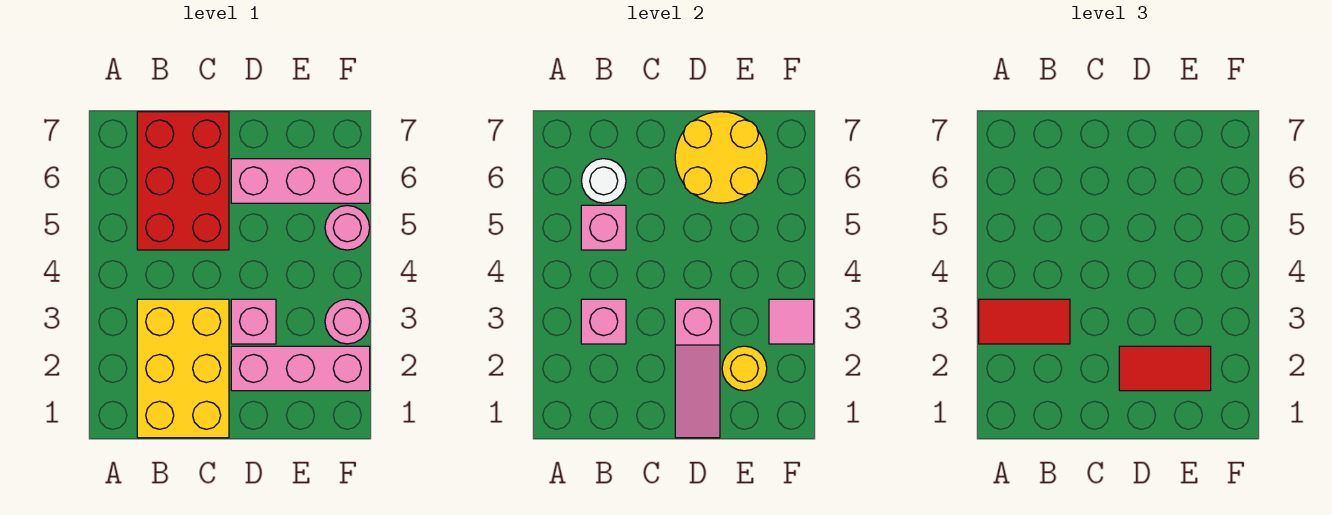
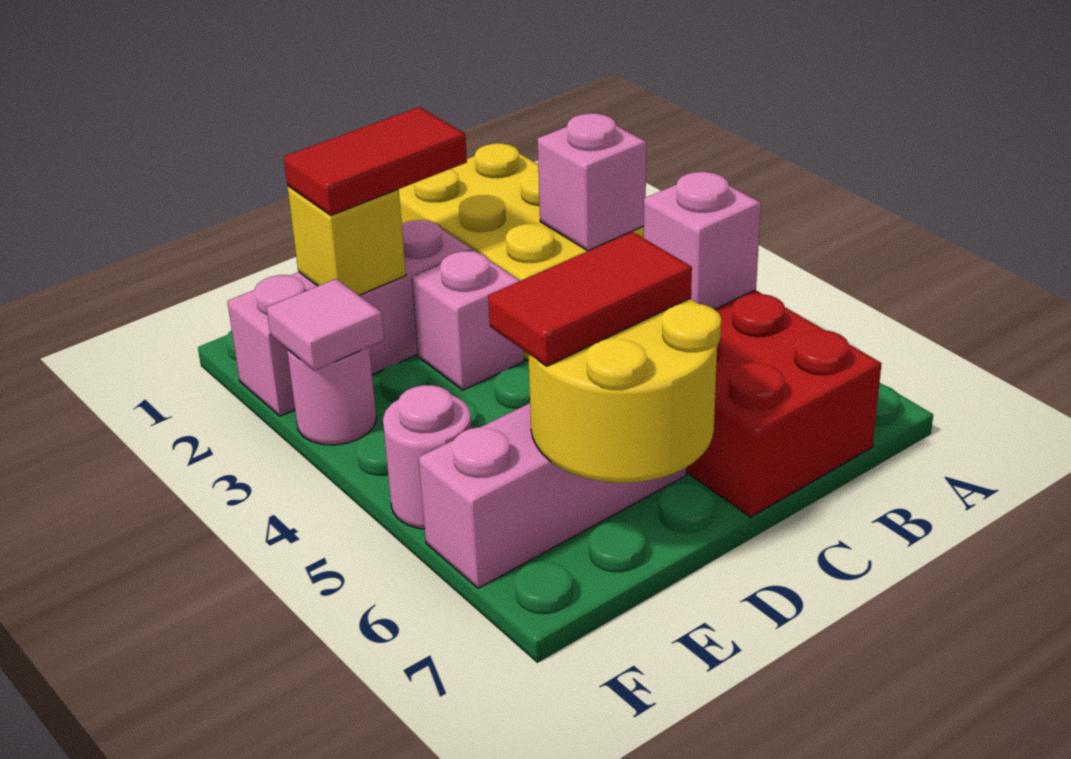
red 1x2 tile [979,299,1070,344] -> red 1x2 tile moved to [488,232,692,366]
white 1x1 round brick [581,159,626,203] -> none
pink 1x3 slope [675,299,720,438] -> none
yellow 1x1 round brick [722,346,767,391] -> yellow 1x1 brick [288,186,406,295]

